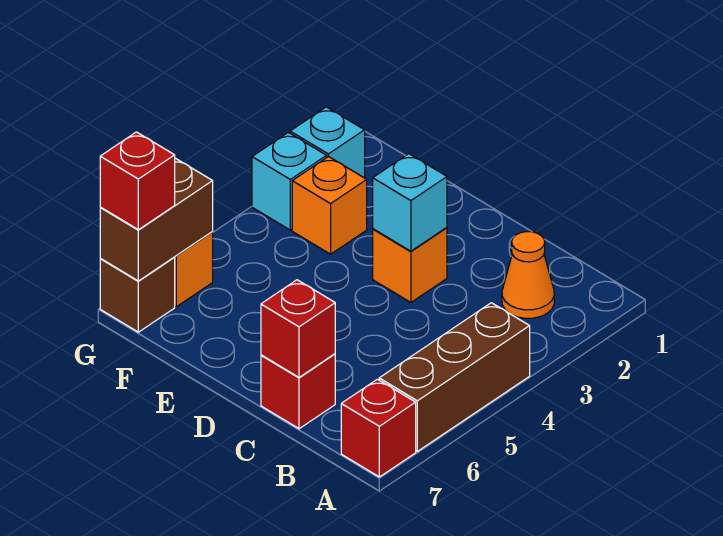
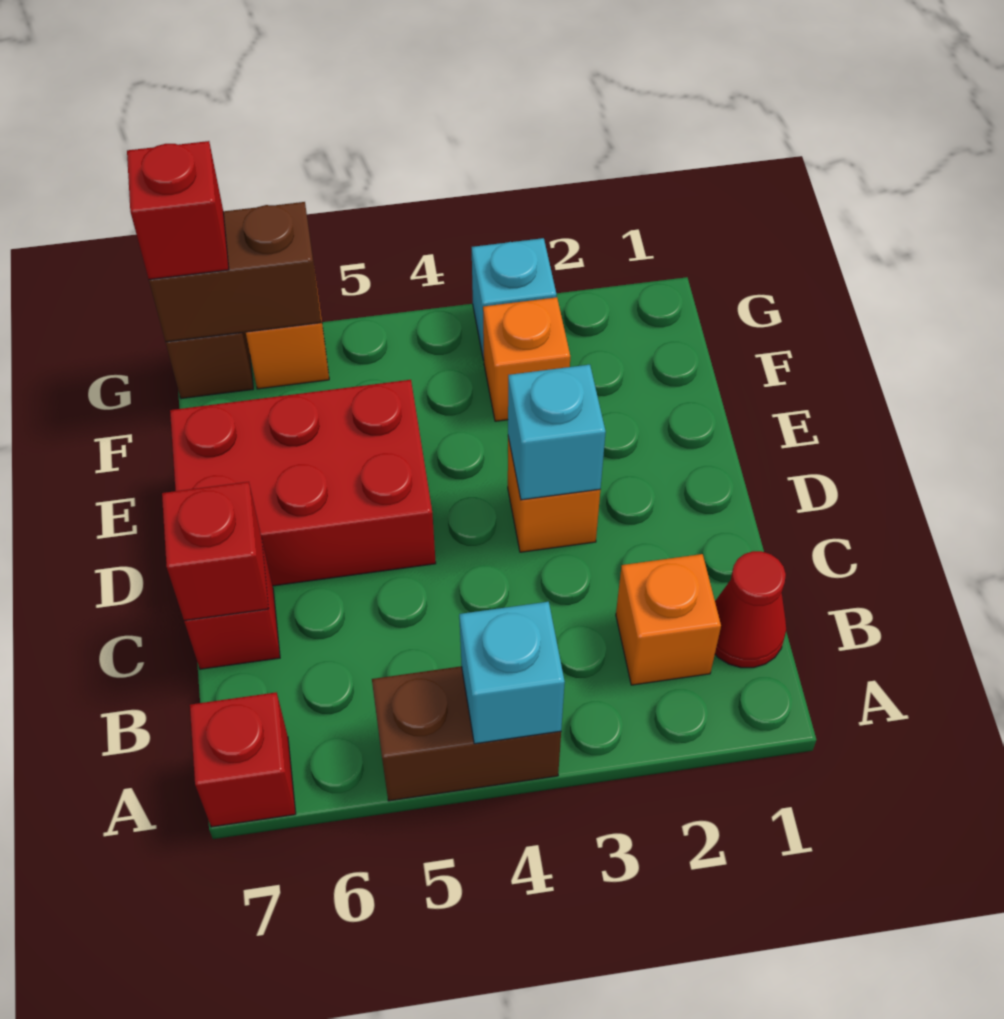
brown 1x3 brick [379,303,530,451] -> brown 1x2 brick [372,666,561,801]
none -> red 1x1 cone [715,551,786,668]
orange 1x1 cone [502,232,554,318] -> orange 1x1 brick [616,554,721,685]
none -> red 2x3 brick [170,380,436,586]
cyan 1x1 brick [290,107,365,178] -> cyan 1x1 brick moved to [459,602,565,744]

